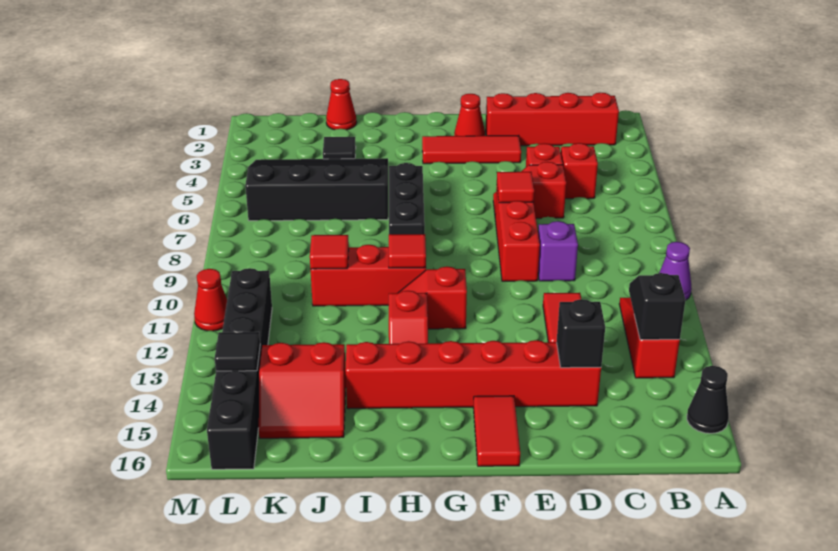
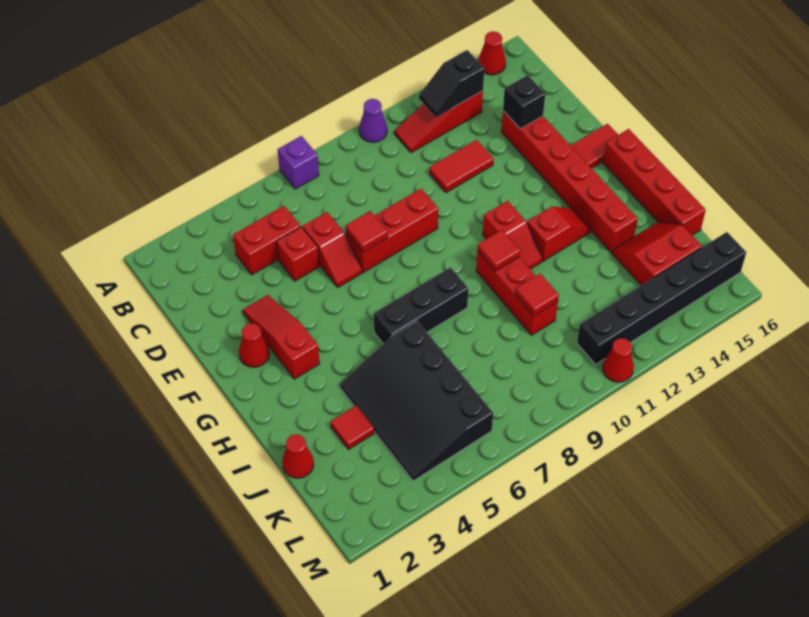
black 1x1 cone [687,366,729,433] -> red 1x1 cone [478,31,506,75]
red 1x4 brick [486,93,619,146] -> red 1x4 brick moved to [603,129,706,235]
red 1x1 brick [561,143,598,199] -> red 1x2 brick [233,206,301,275]
purple 1x1 brick [538,221,578,281] -> purple 1x1 brick moved to [277,136,319,189]
red 1x3 tile [422,135,521,164] -> red 1x3 slope [243,295,320,379]
black 1x1 tile [323,137,356,159] -> red 1x1 tile [331,406,374,450]
red 2x2 slope [259,342,346,438] -> red 2x2 slope turned to [612,221,702,285]
black 1x1 tile [215,332,260,371] -> none

